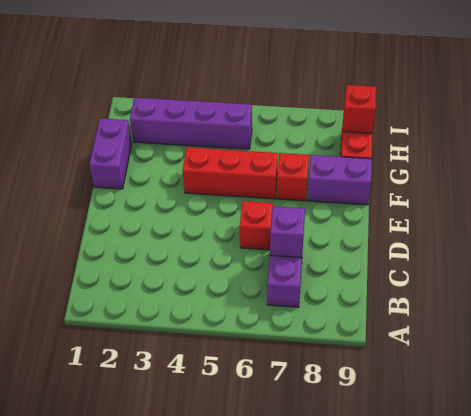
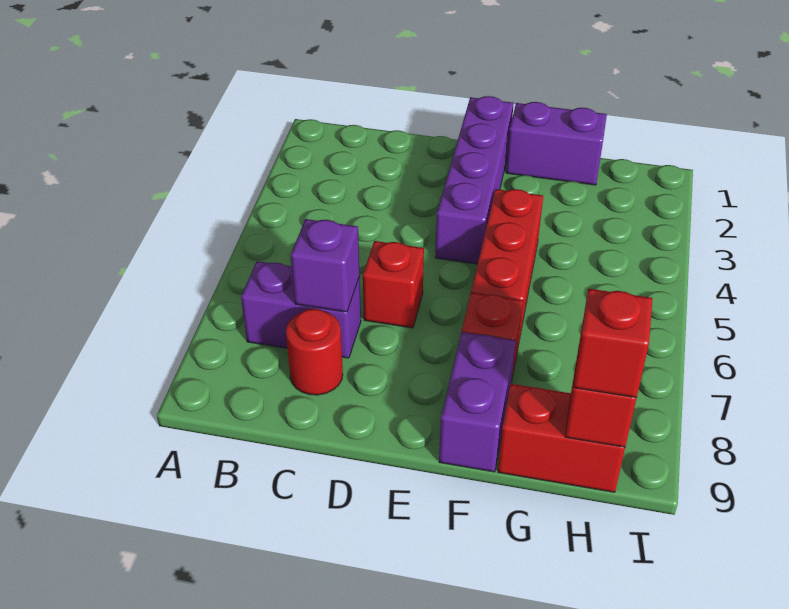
none -> red 1x1 round brick [286,309,343,395]
purple 1x4 brick [130,98,252,149] -> purple 1x4 brick moved to [435,96,514,264]
none -> red 1x1 brick [573,289,653,398]

